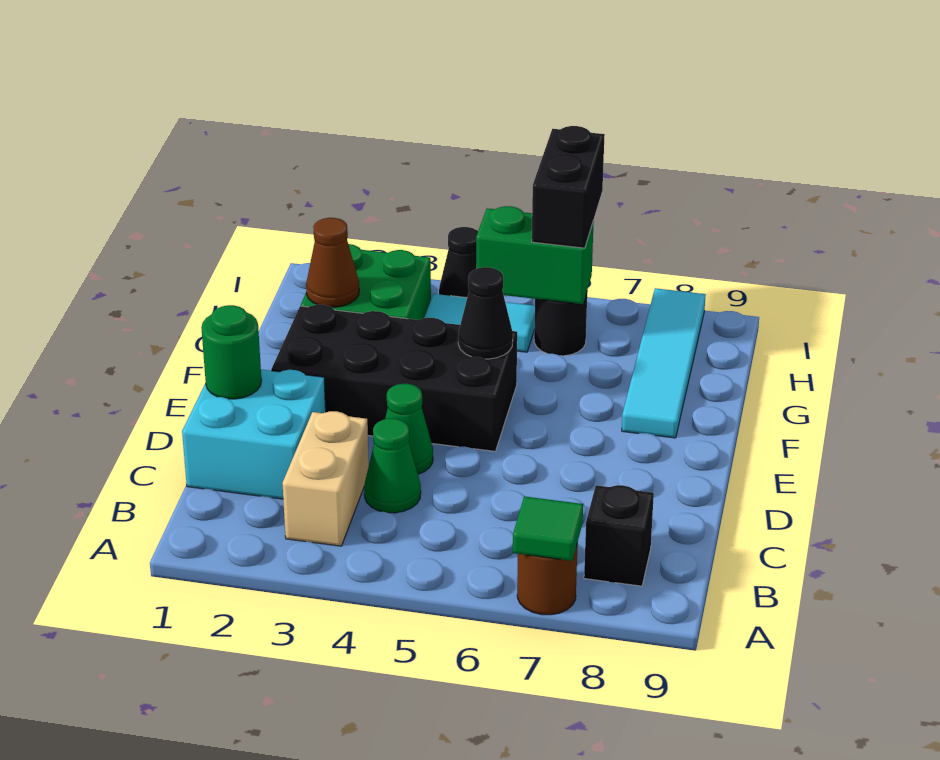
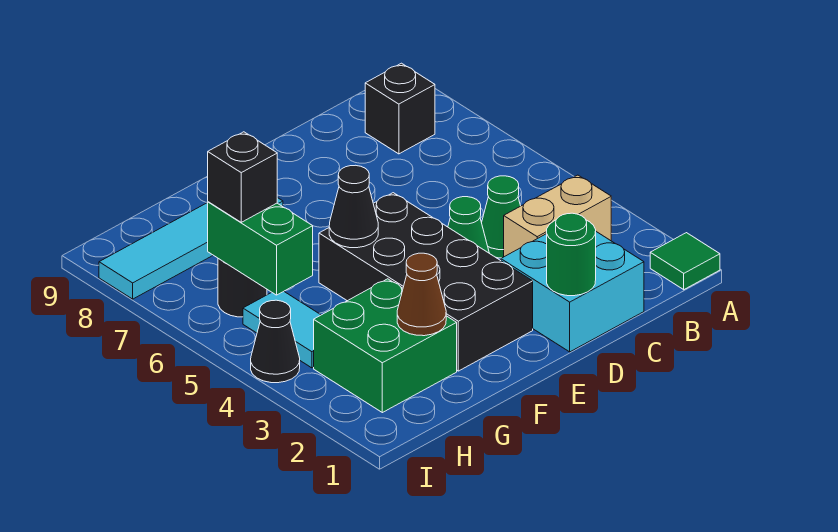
brown 1x1 round brick [517,543,578,615] -> none
green 1x1 tile [513,496,583,561] -> green 1x1 tile moved to [650,233,720,290]
black 1x2 brick [532,126,605,248] -> black 1x1 brick [208,132,277,222]

